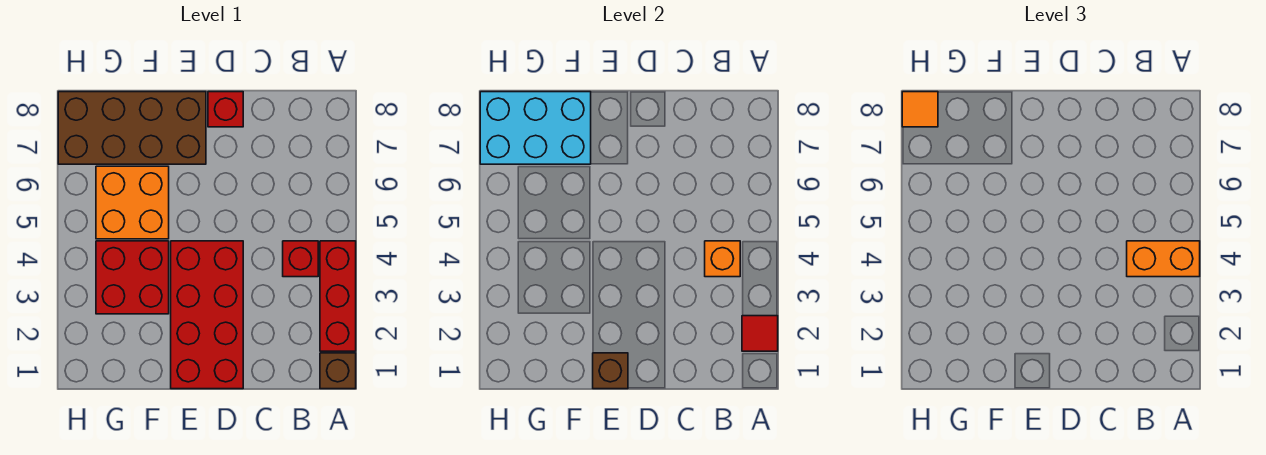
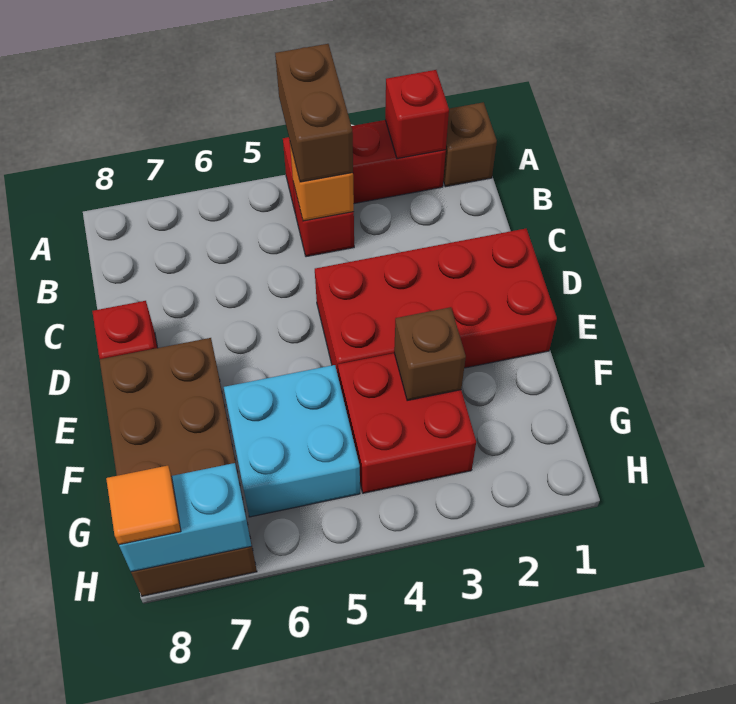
red 1x1 tile [742,316,778,351] -> red 1x1 brick [385,70,449,159]
orange 1x2 brick [1127,241,1200,277] -> brown 1x2 brick [275,44,353,182]
brown 1x1 brick [593,353,628,389] -> brown 1x1 brick moved to [394,307,466,401]
orange 2x2 brick [96,166,169,239] -> cyan 2x2 brick [224,365,360,517]
cyan 2x3 brick [480,92,591,164] -> cyan 1x2 brick [119,463,251,572]

